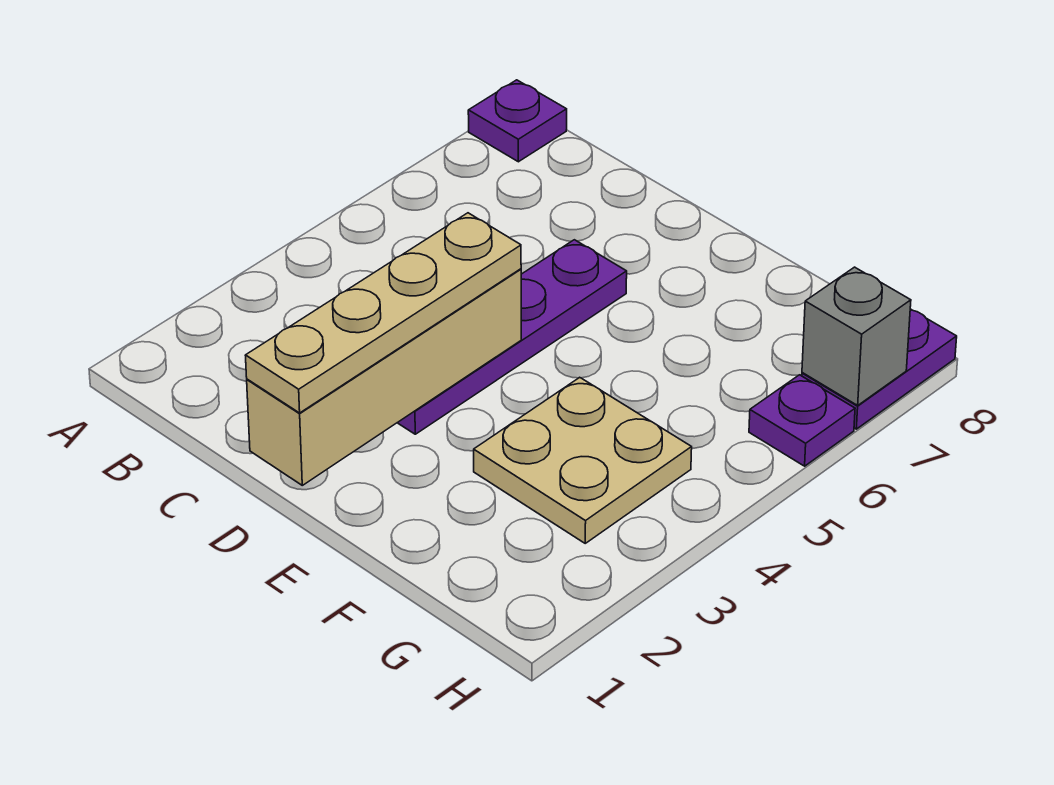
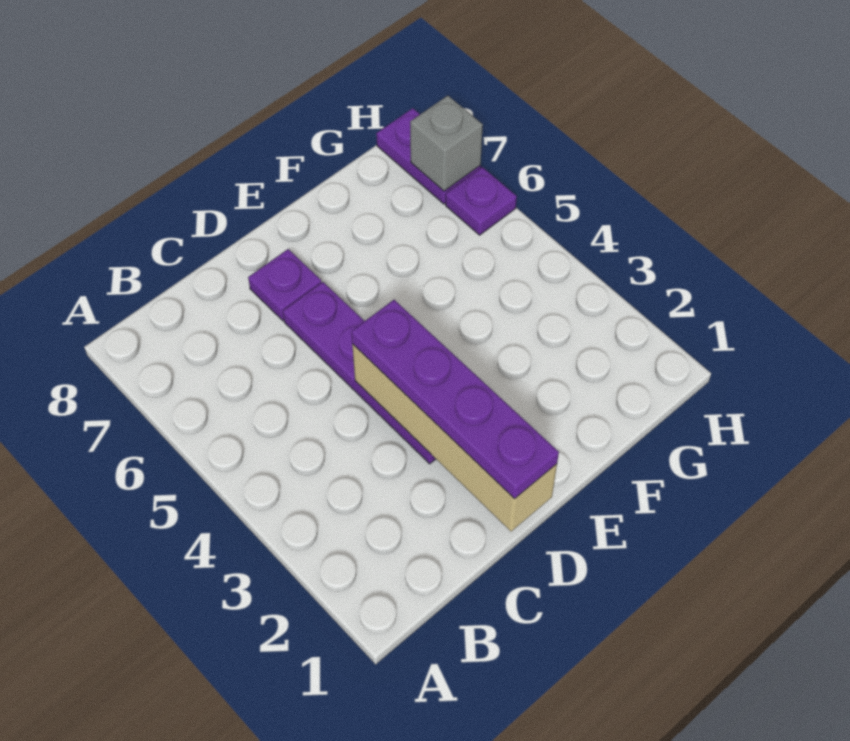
purple 1x1 plate [468,80,567,162] -> purple 1x1 plate moved to [248,249,322,321]
tan 1x4 plate [245,213,521,413] -> purple 1x4 plate [351,300,559,498]
tan 2x2 plate [474,377,692,543] -> none

